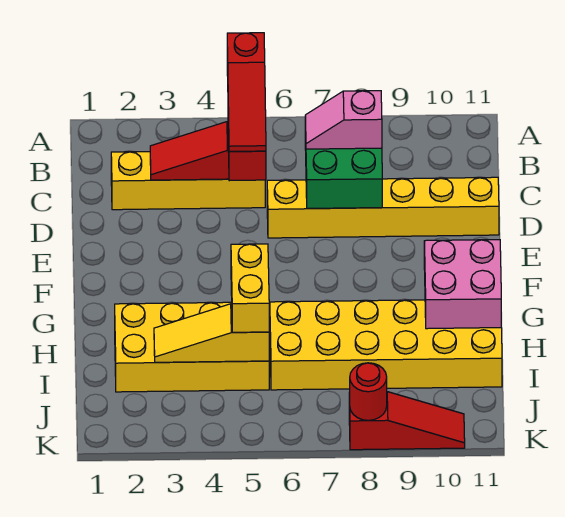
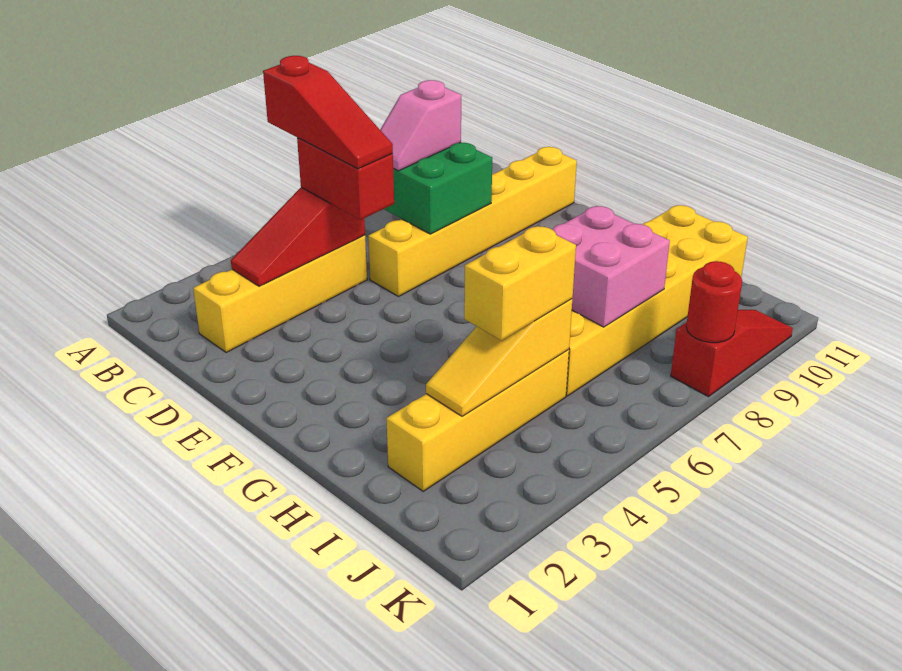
pink 2x2 brick [424,240,501,329] -> pink 2x2 brick moved to [553,206,670,327]
yellow 2x4 brick [115,302,269,392] -> yellow 1x4 brick [386,350,569,491]
yellow 1x2 brick [231,244,269,332] -> yellow 1x2 brick turned to [464,226,576,340]

